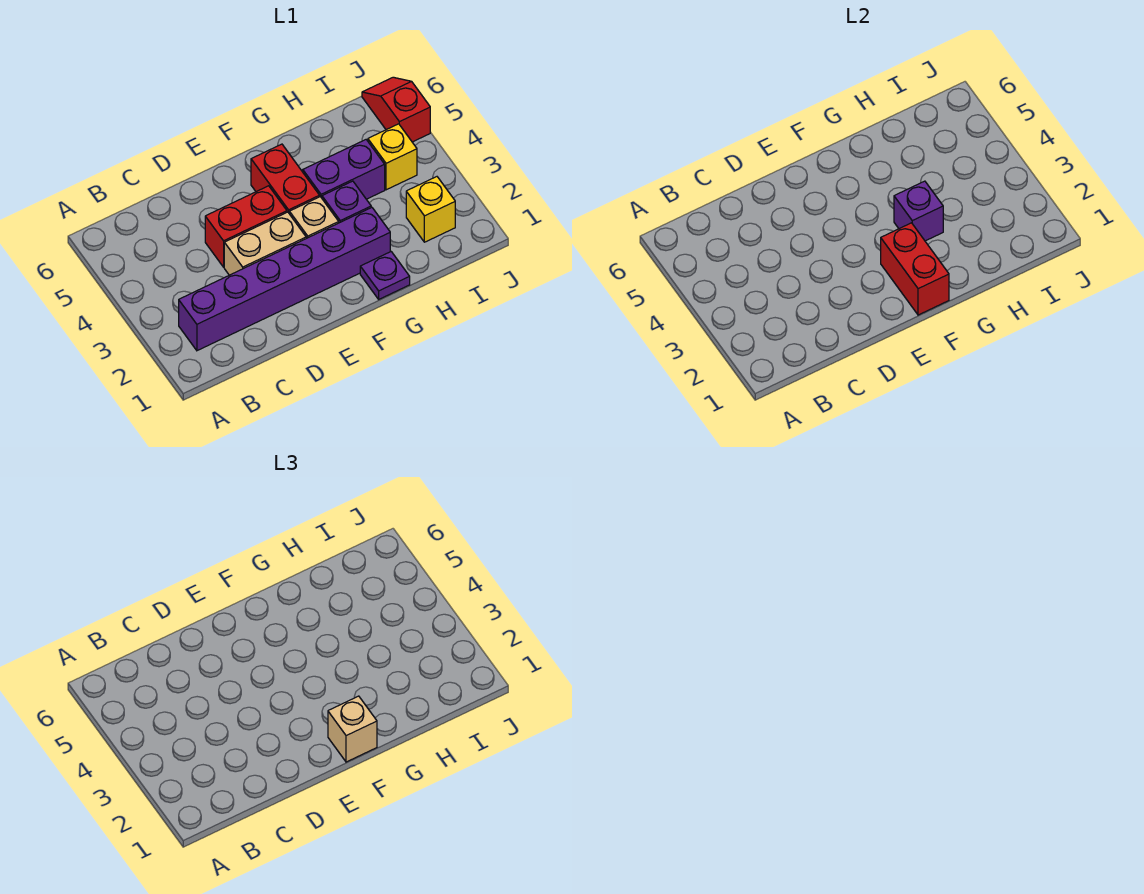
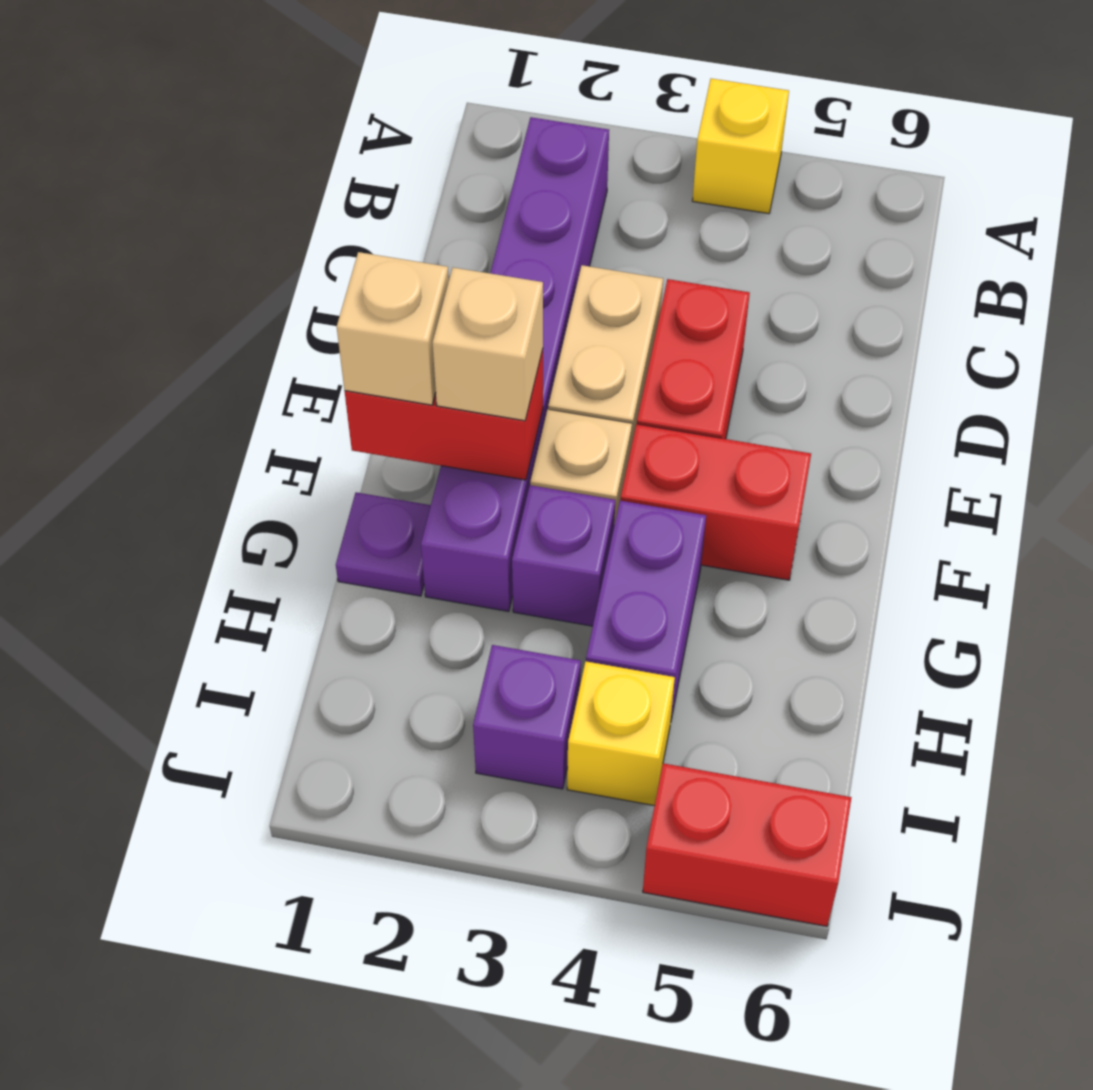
none -> tan 1x1 brick [433,268,543,421]
purple 1x1 brick [894,181,943,241] -> purple 1x1 brick moved to [473,645,581,789]
yellow 1x1 brick [406,177,455,242] -> yellow 1x1 brick moved to [692,79,789,214]
red 1x2 slope [362,77,430,142] -> red 1x2 brick [643,763,851,926]

